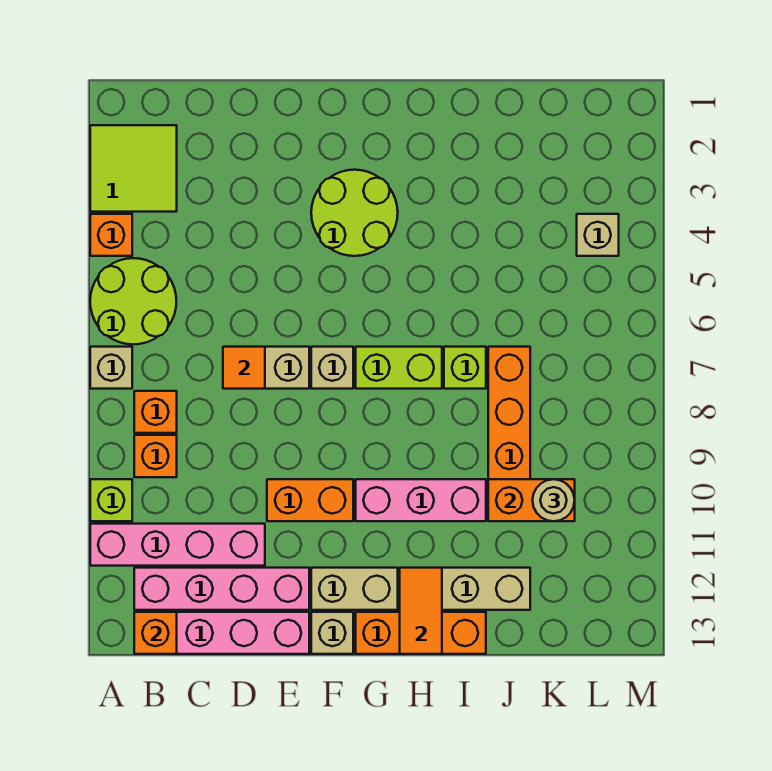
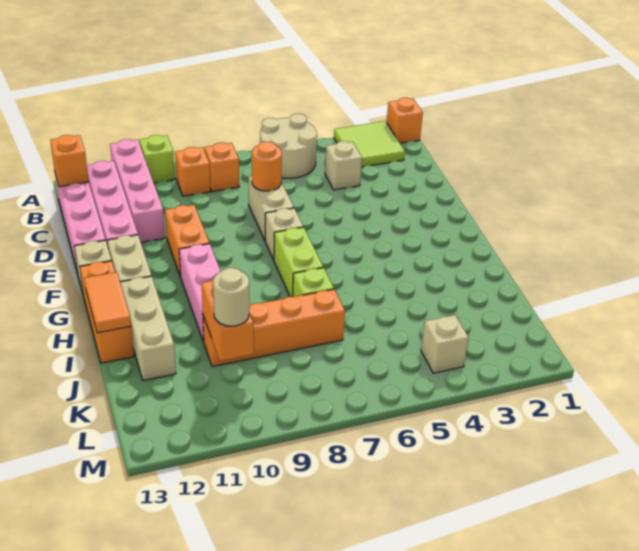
orange 1x1 brick [90,214,132,256] -> orange 1x1 brick moved to [387,98,423,143]
lime 2x2 round brick [90,258,176,345] -> tan 2x2 round brick [260,114,317,178]
tan 1x1 brick [90,347,132,389] -> tan 1x1 brick moved to [325,141,362,190]
orange 1x1 tile [223,347,265,389] -> orange 1x1 round brick [252,142,282,191]
lime 2x2 round brick [311,170,398,256] -> none
orange 1x2 tile [400,568,442,654] -> orange 1x2 tile turned to [84,272,131,333]

